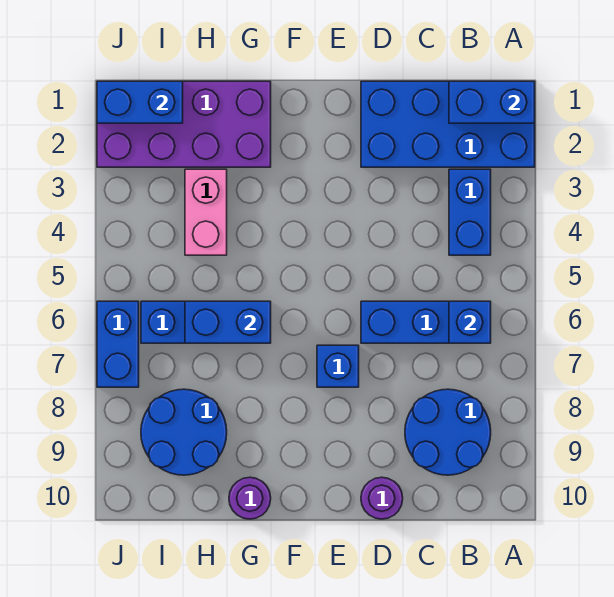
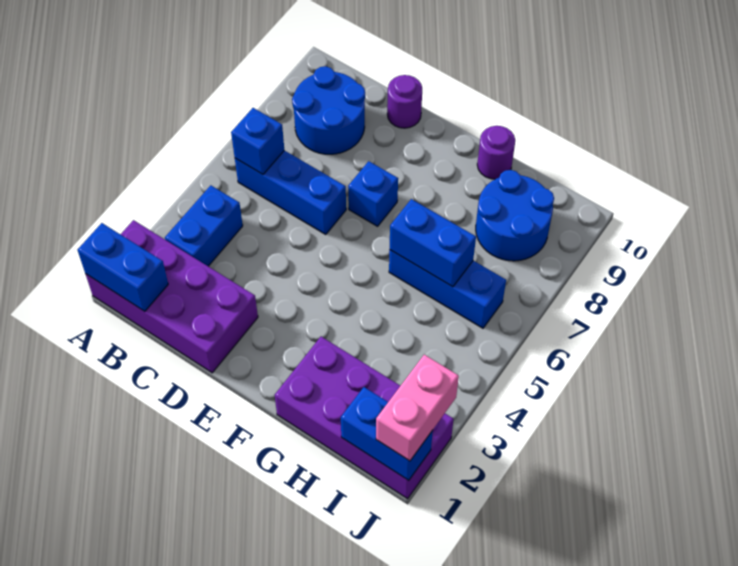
blue 2x4 brick [361,81,535,167] -> purple 2x4 brick [86,220,258,373]
pink 1x2 brick [185,169,227,255] -> pink 1x2 brick moved to [376,355,459,461]
blue 1x2 brick [97,301,139,387] -> none

